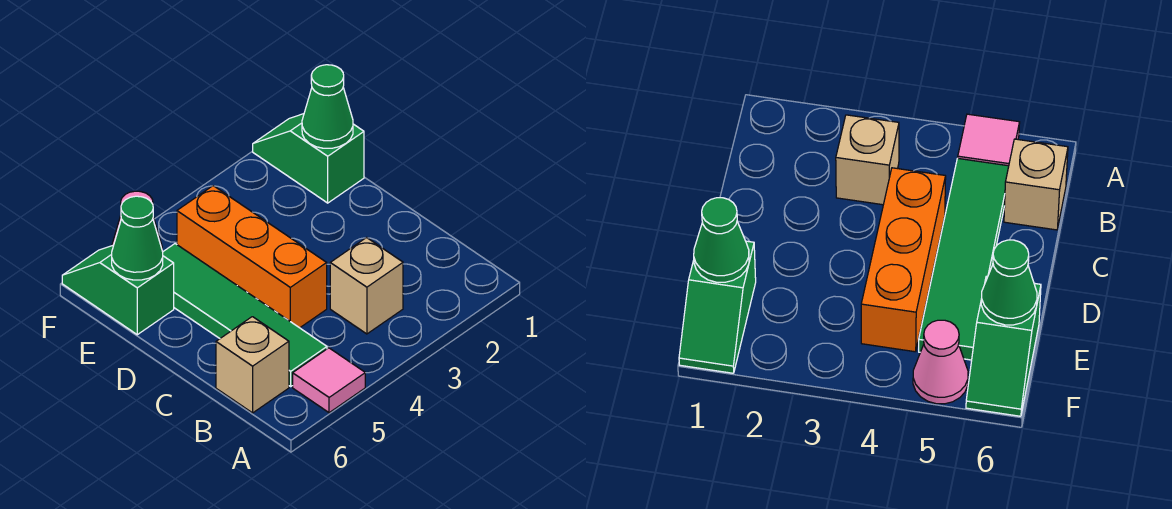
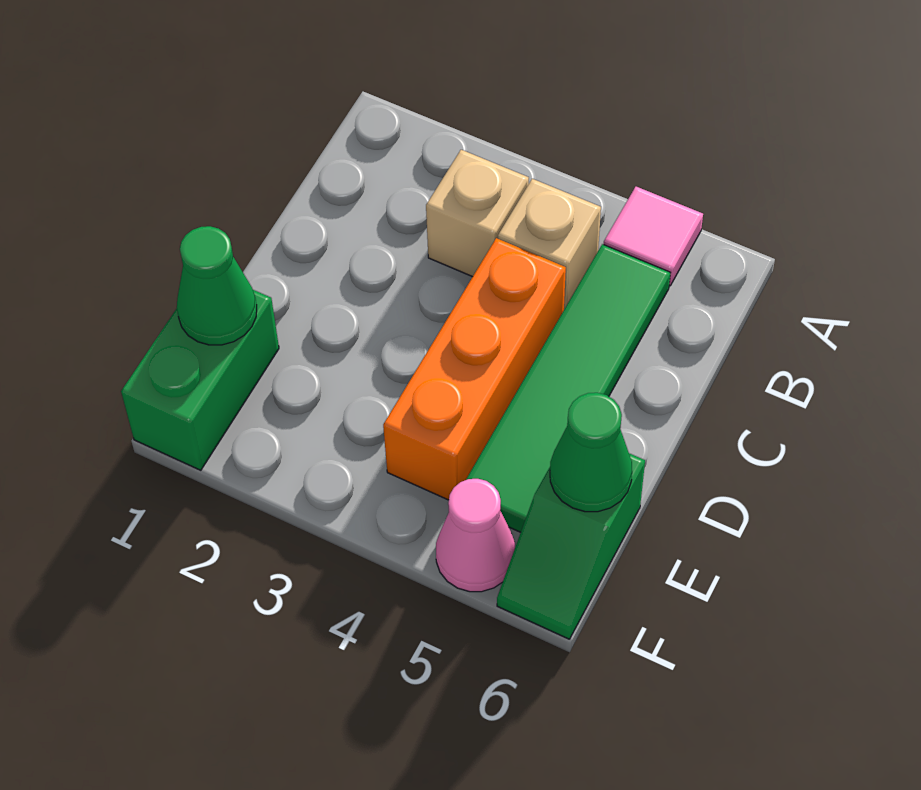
tan 1x1 brick [216,317,289,413] -> tan 1x1 brick moved to [498,179,601,309]
green 1x2 slope [253,114,364,203] -> green 1x2 brick [121,290,279,470]

